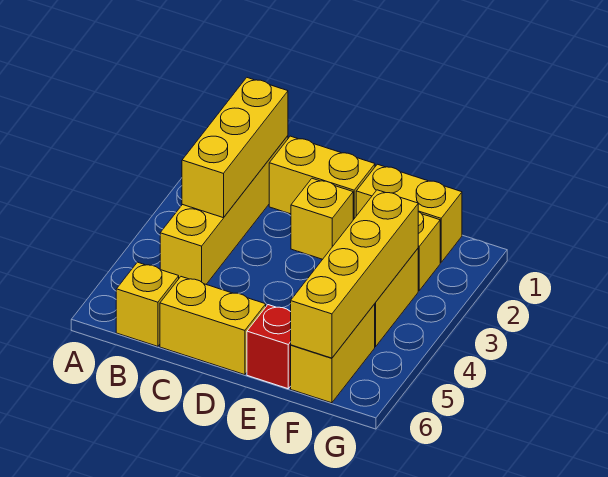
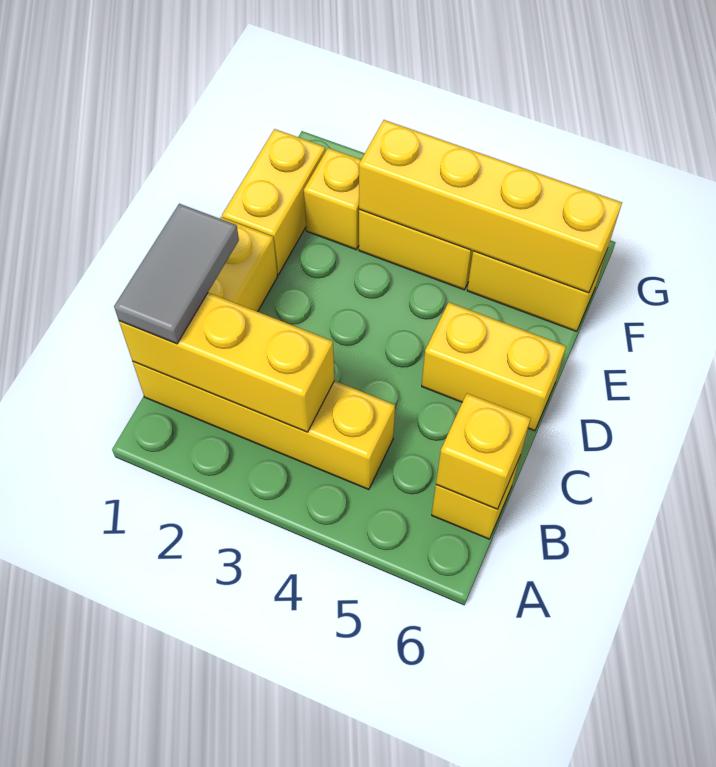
none -> grey 1x2 tile [114,204,239,344]
yellow 1x2 brick [160,277,266,375] -> yellow 1x2 brick turned to [422,302,566,431]
yellow 1x1 brick [291,178,353,259] -> yellow 1x1 brick moved to [436,393,531,509]
red 1x1 brick [247,305,291,389] -> none

